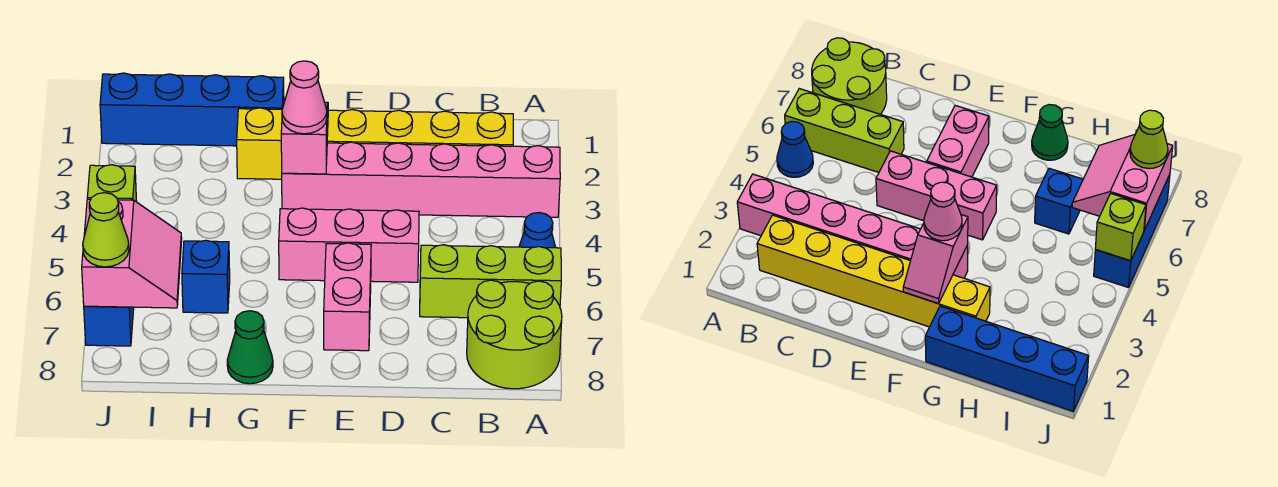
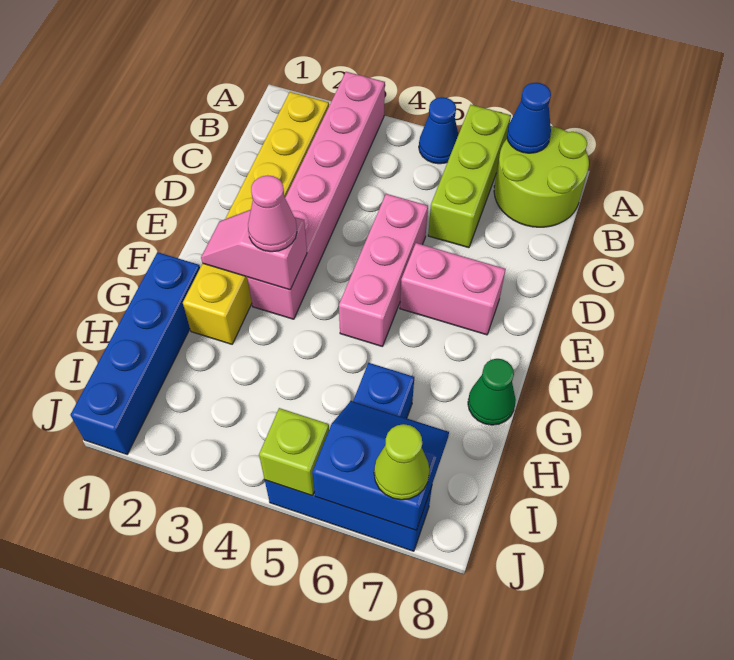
none -> blue 1x1 cone [507,83,551,153]
pink 2x2 slope [82,199,182,308] -> blue 2x2 slope [312,401,449,530]

